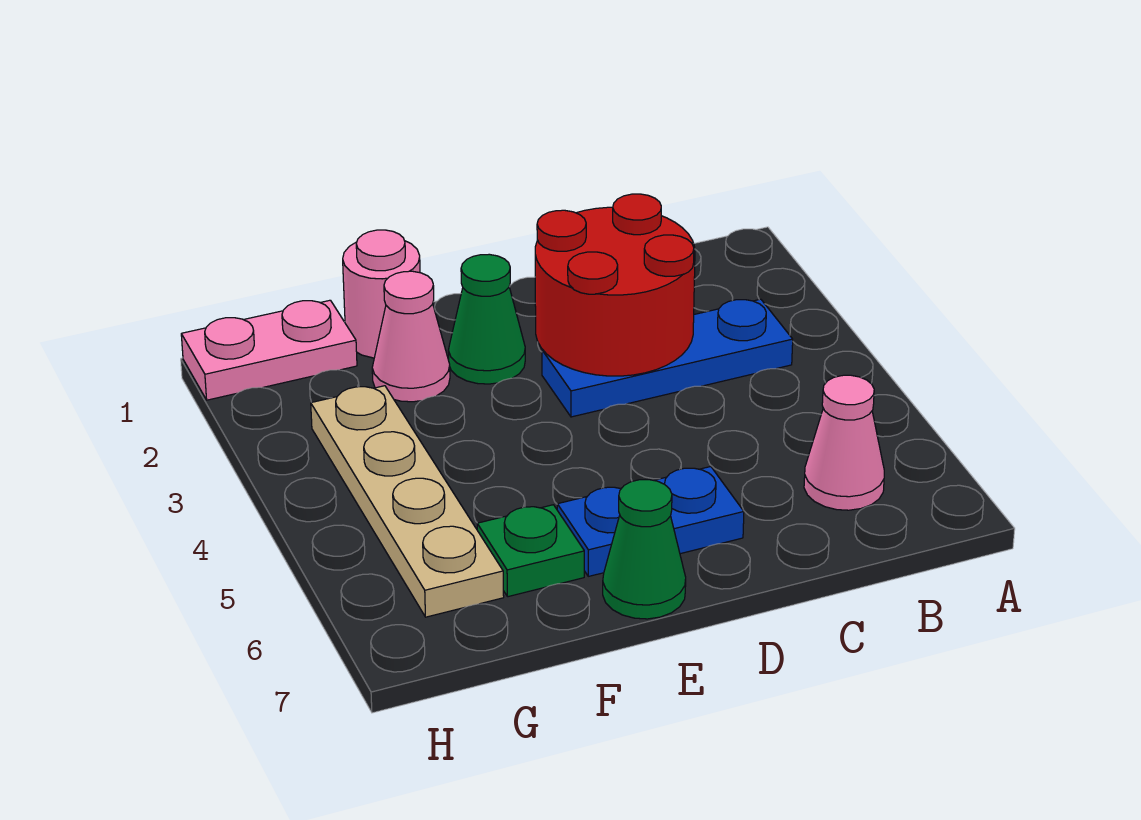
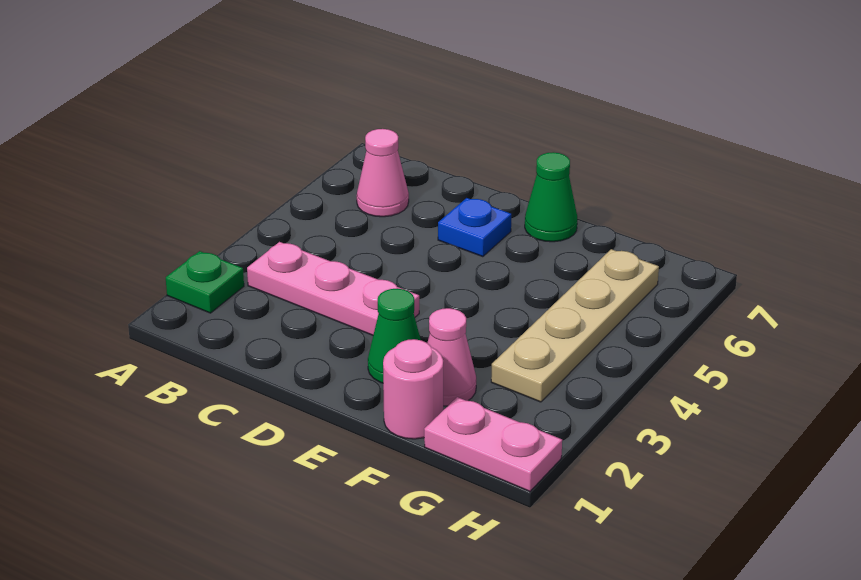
blue 1x3 plate [542,299,793,417] -> pink 1x3 plate [247,242,419,335]
red 2x2 round brick [535,194,695,376] -> none
blue 1x2 plate [557,467,744,576] -> blue 1x1 plate [438,198,511,257]
green 1x1 plate [477,505,584,597] -> green 1x1 plate moved to [166,251,244,313]

